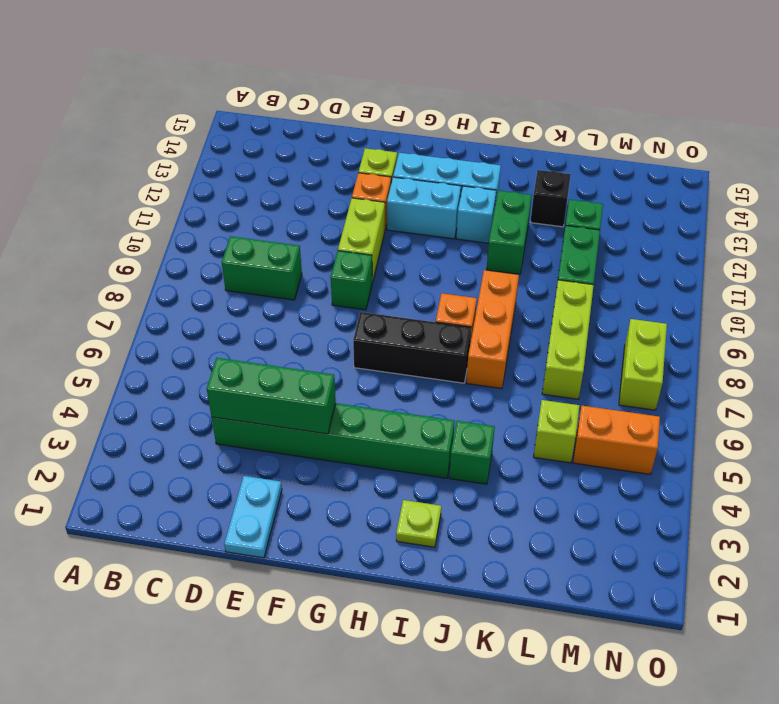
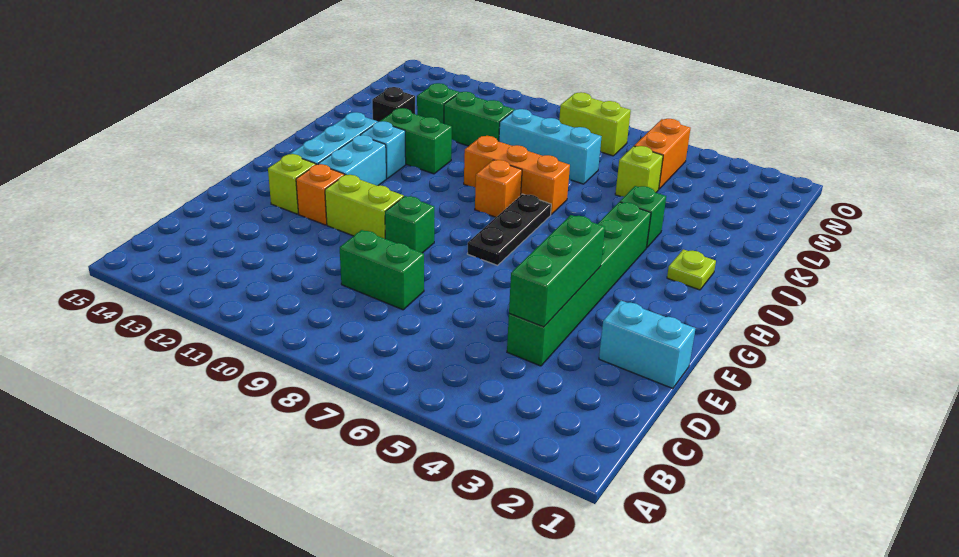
green 1x2 brick [222,236,302,300] -> green 1x2 brick turned to [340,230,424,310]
cyan 1x2 plate [224,476,282,558] -> cyan 1x2 brick [599,301,695,388]
black 1x3 brick [353,312,472,383] -> black 1x3 plate [467,194,551,265]
lime 1x3 brick [542,280,594,399] -> cyan 1x3 brick [499,109,602,184]

